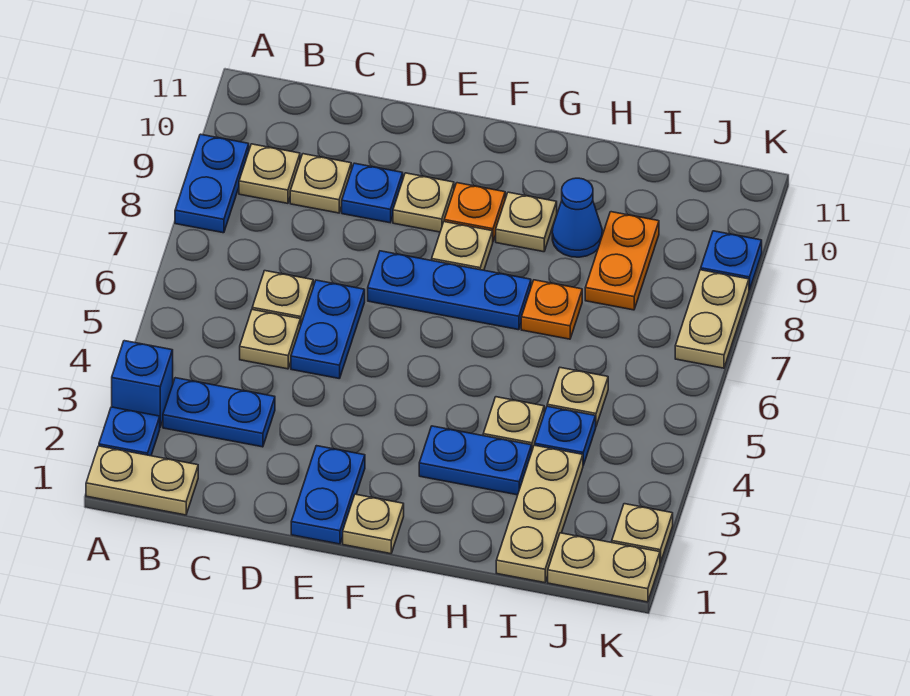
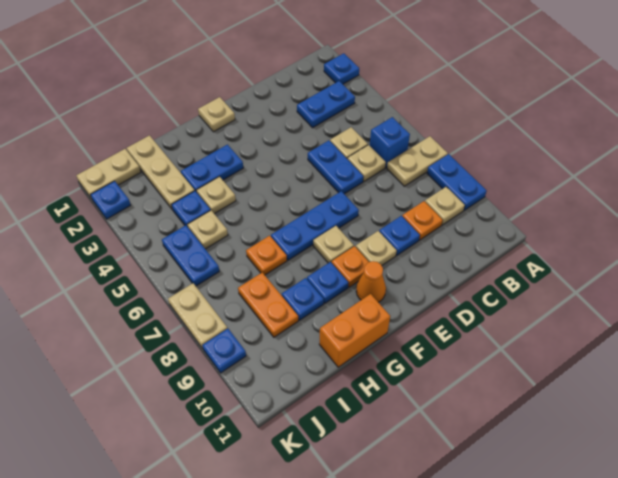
tan 1x2 plate [86,446,198,515] -> tan 1x2 plate moved to [387,136,448,186]
blue 1x1 brick [112,341,173,427] -> blue 1x1 brick moved to [370,117,410,168]
tan 1x1 plate [290,154,351,213] -> orange 1x1 plate [402,201,443,240]
blue 1x2 plate [291,446,365,544] -> blue 1x2 plate moved to [162,225,219,286]
none -> orange 1x1 cone [356,261,386,302]
tan 1x1 plate [496,192,557,252] -> blue 1x1 plate [307,262,348,303]
none -> orange 1x2 brick [319,294,390,367]
blue 1x1 cone [552,178,602,257] -> blue 1x1 plate [282,278,324,320]
tan 1x1 plate [612,504,673,563] -> blue 1x1 plate [90,181,131,219]

